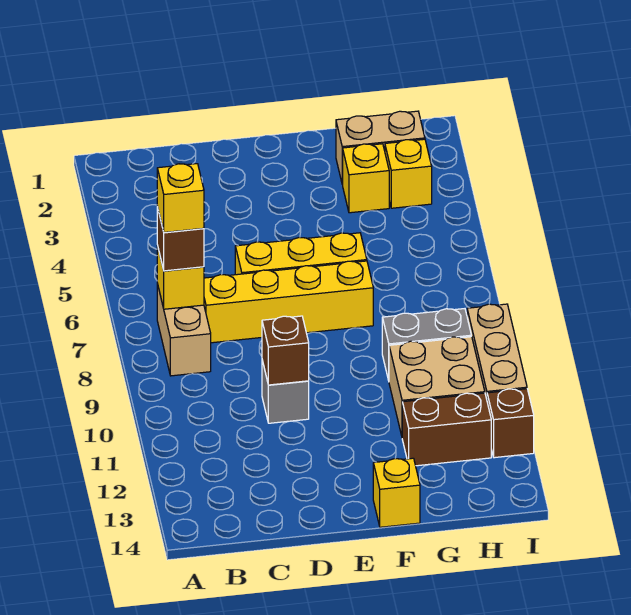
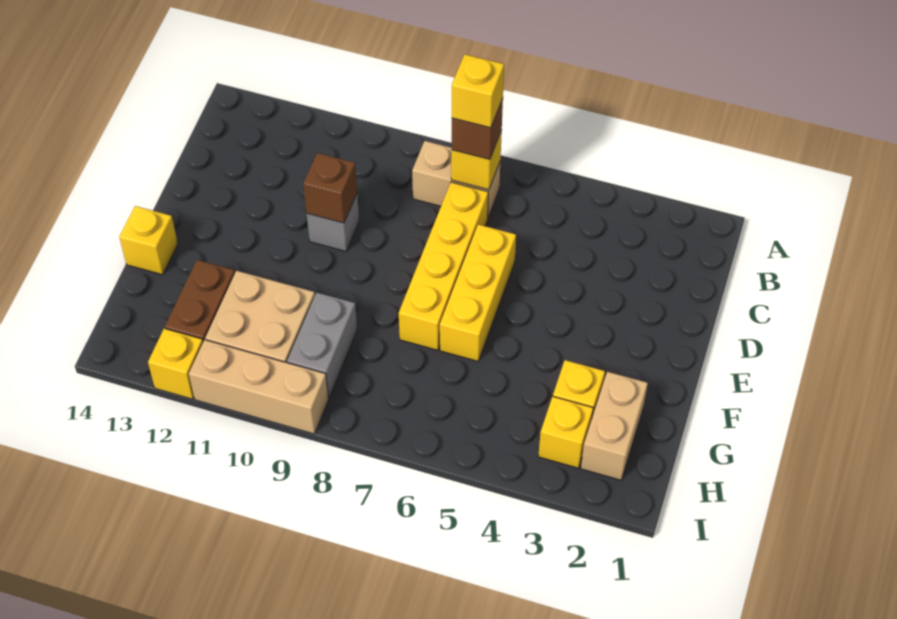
brown 1x1 brick [487,389,534,458] -> yellow 1x1 brick [148,328,203,399]

